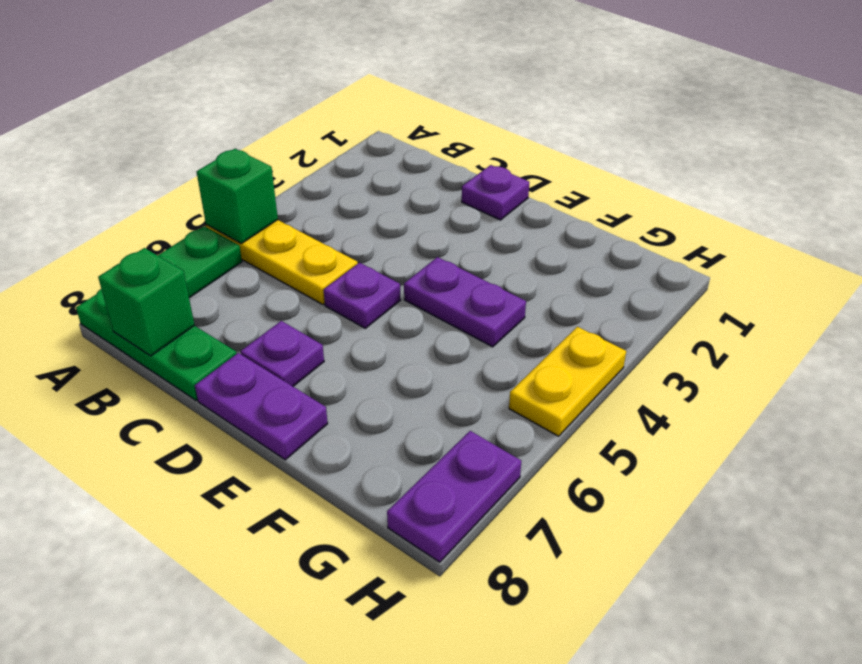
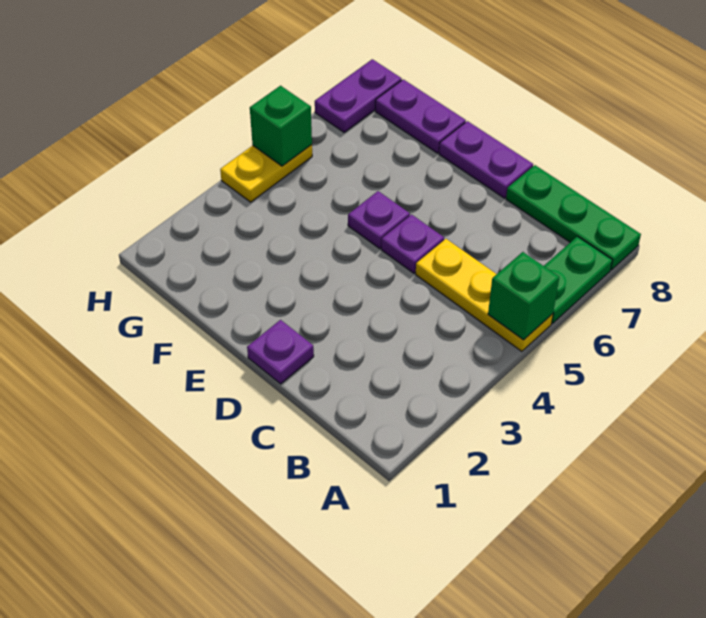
green 1x1 brick [98,248,194,356] -> green 1x1 brick moved to [250,86,312,166]
purple 1x1 plate [240,321,324,386] -> purple 1x1 plate moved to [348,191,410,249]
purple 1x2 plate [404,257,526,347] -> purple 1x2 plate moved to [375,79,466,153]

